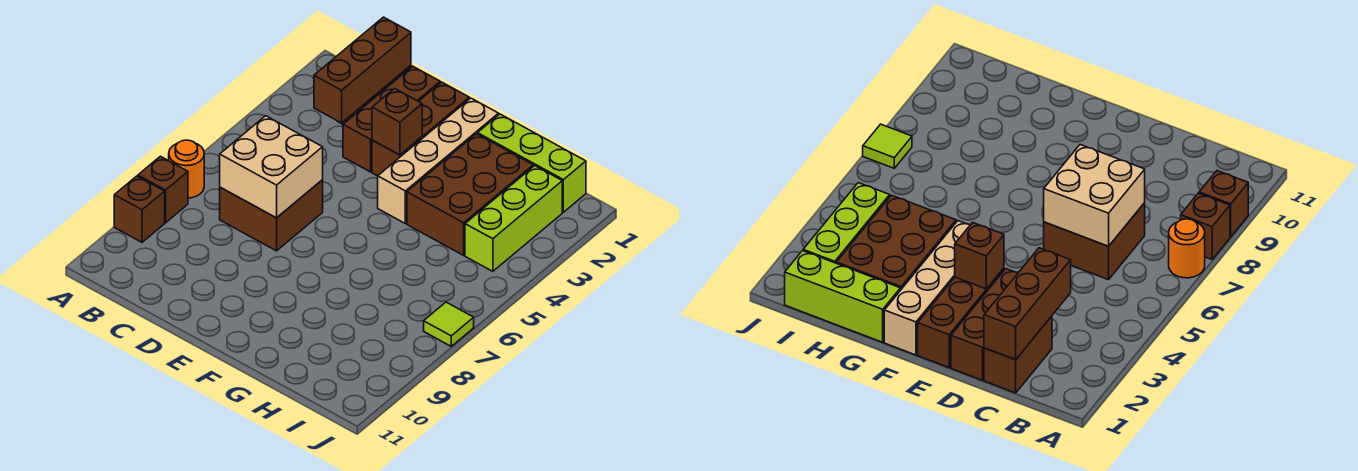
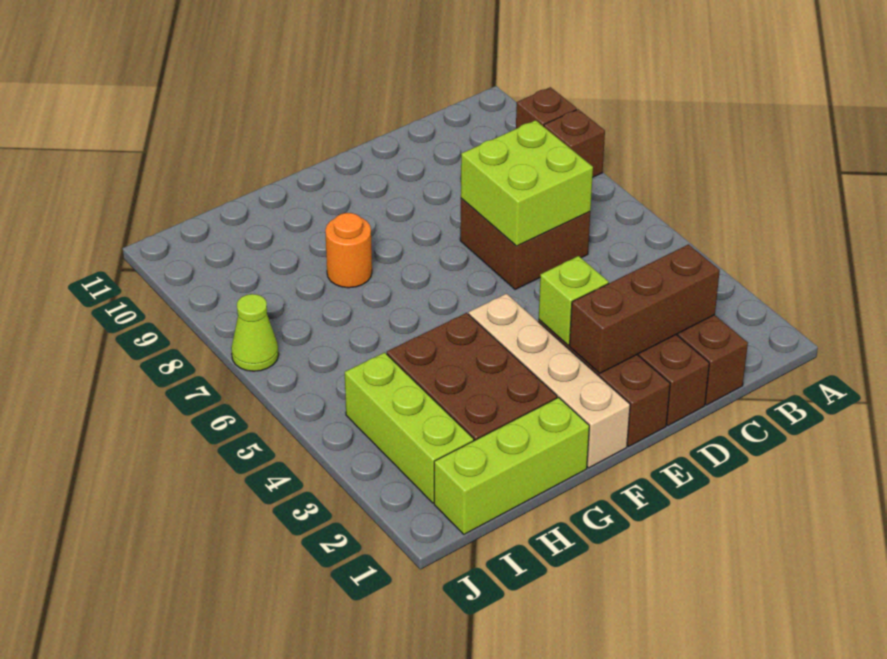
orange 1x1 round brick [169,140,204,198] -> orange 1x1 round brick moved to [325,213,372,288]
brown 1x3 brick [314,17,411,123] -> brown 1x3 brick turned to [570,244,720,374]
tan 2x2 brick [220,116,323,218] -> lime 2x2 brick [461,120,593,246]
brown 1x1 brick [372,89,422,155] -> lime 1x1 brick [539,256,609,345]
lime 1x1 tile [424,302,474,346] -> lime 1x1 cone [231,294,279,371]

